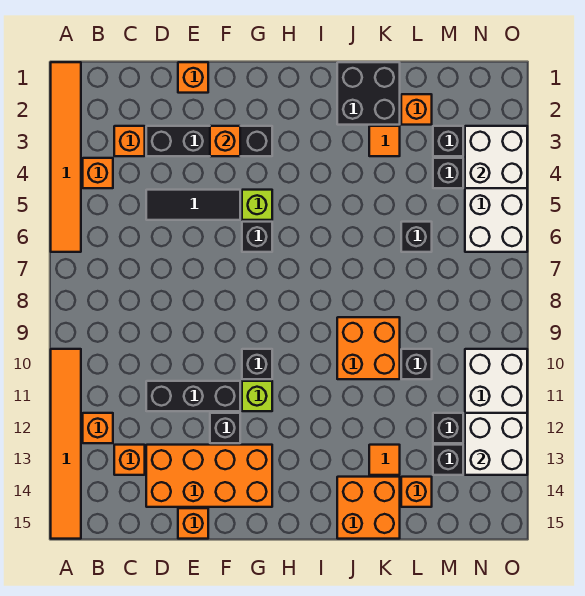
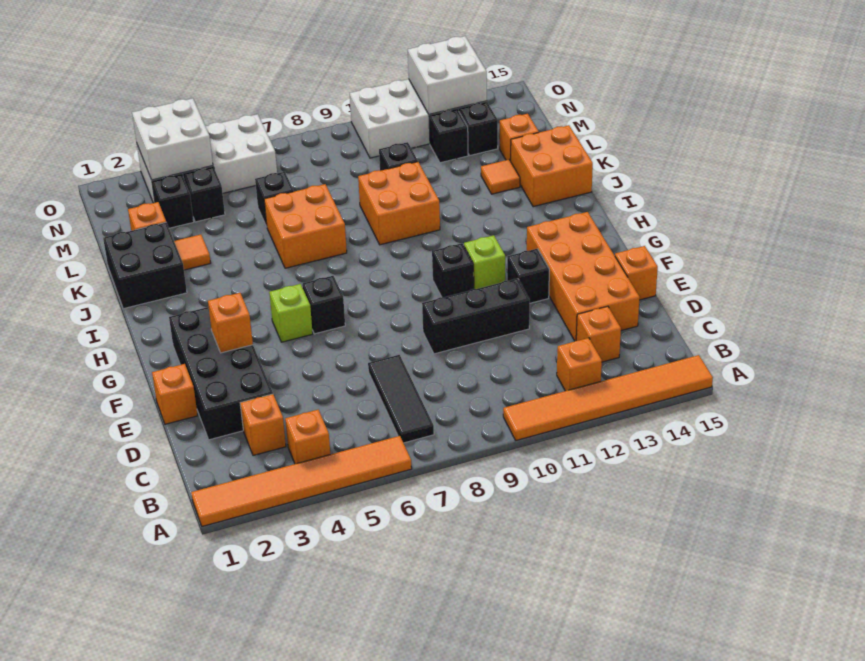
black 1x4 brick [146,126,272,156] -> black 2x4 brick [169,307,273,440]
black 1x3 tile [146,190,240,220] -> black 1x3 tile moved to [368,355,434,443]
black 1x3 brick [146,381,240,411] -> black 1x3 brick turned to [422,278,530,354]
none -> orange 2x2 brick [264,184,347,268]

